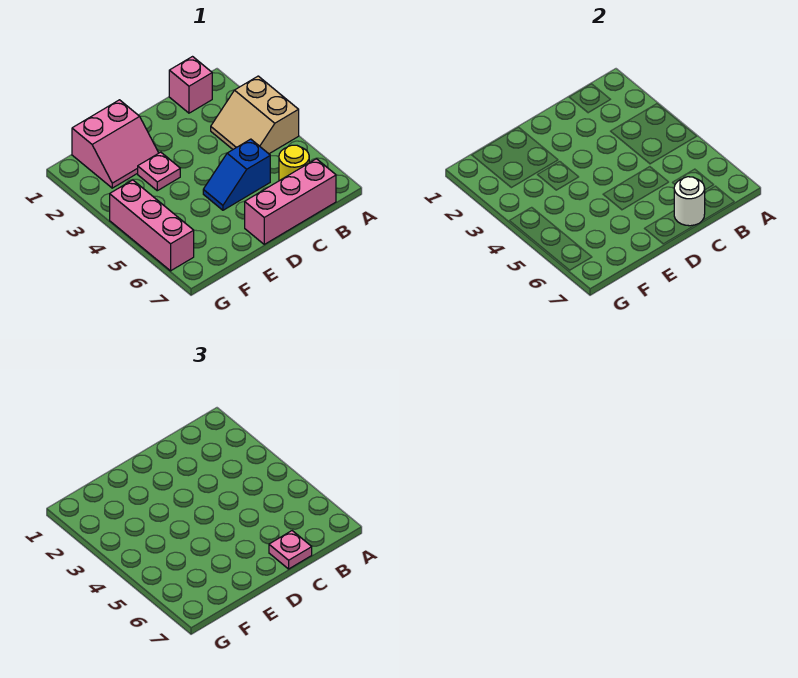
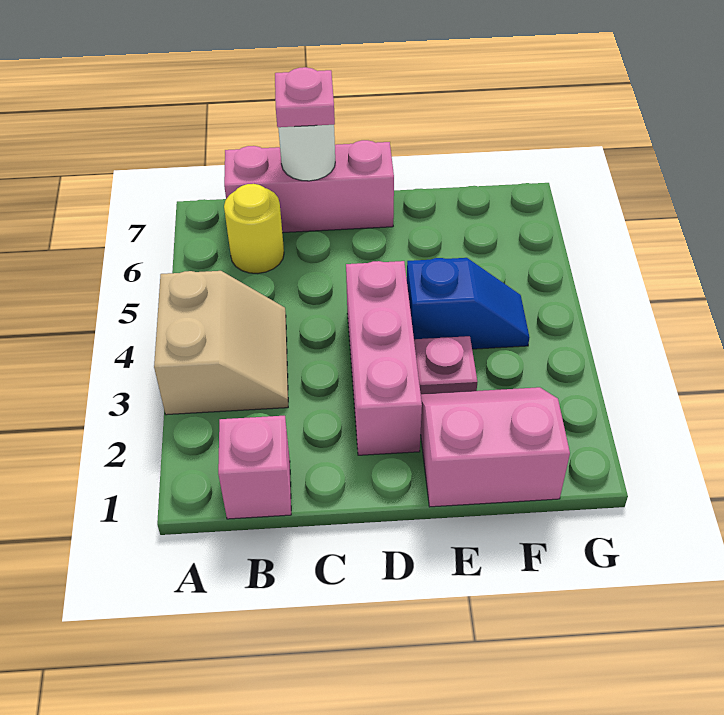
blue 1x2 slope [203,139,270,210] -> blue 1x2 slope moved to [407,258,530,349]
pink 1x3 brick [110,180,194,271] -> pink 1x3 brick moved to [346,261,422,455]

